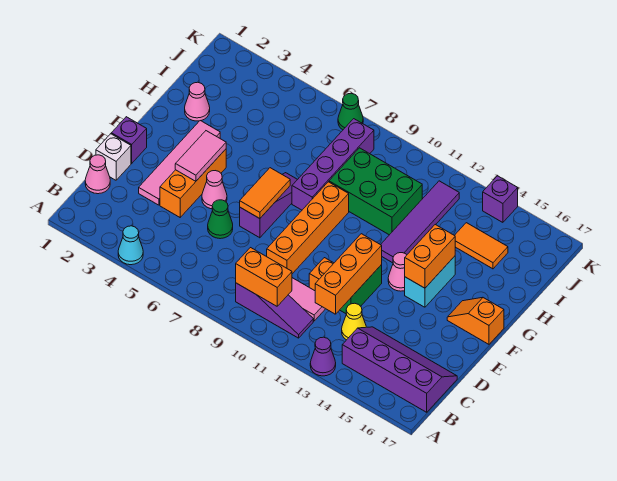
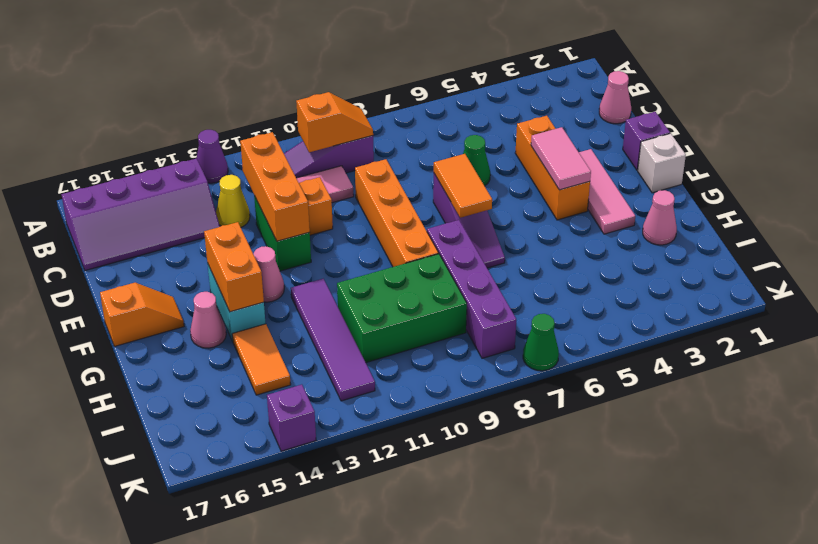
cyan 1x1 cone [118,226,143,265] -> none
orange 1x2 brick [236,248,292,306] -> orange 1x2 slope [296,92,373,152]
white 1x1 brick [96,134,131,180] -> white 1x1 brick moved to [638,133,686,193]
pink 1x4 tile [139,121,220,205] -> pink 1x3 tile [579,149,635,234]
pink 1x1 cone [202,171,227,209] -> pink 1x1 cone moved to [190,292,226,348]
orange 1x2 tile [455,223,508,269] -> orange 1x2 tile turned to [232,324,291,395]

